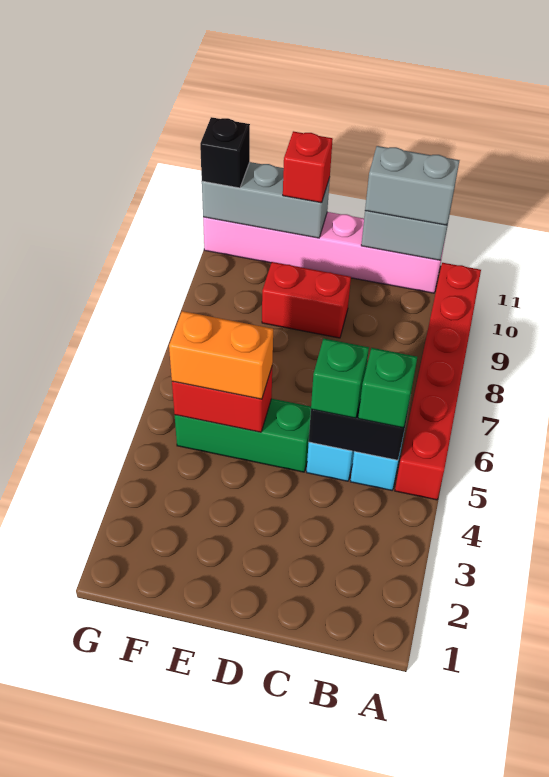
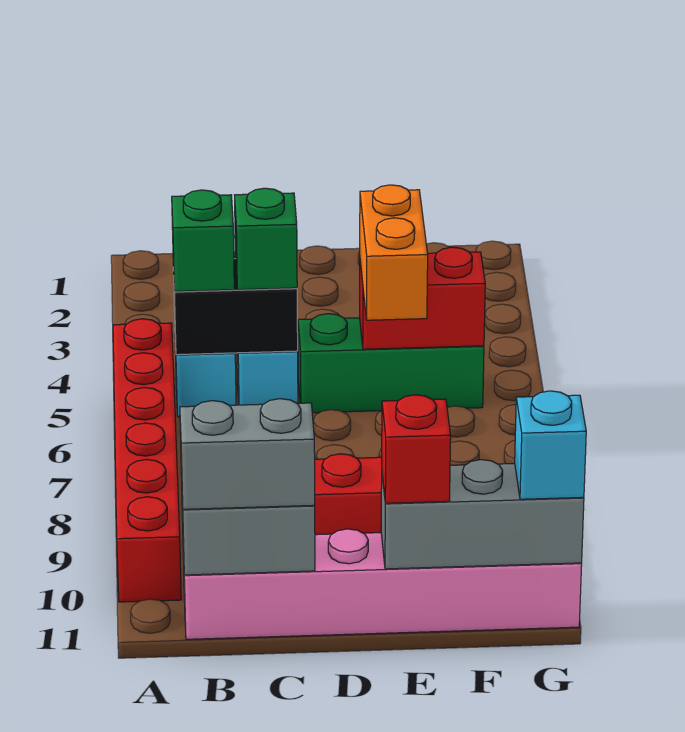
orange 1x2 brick [169,311,273,399] -> orange 1x2 brick turned to [360,185,428,320]
black 1x1 brick [200,117,250,188] -> cyan 1x1 brick [515,391,586,499]

